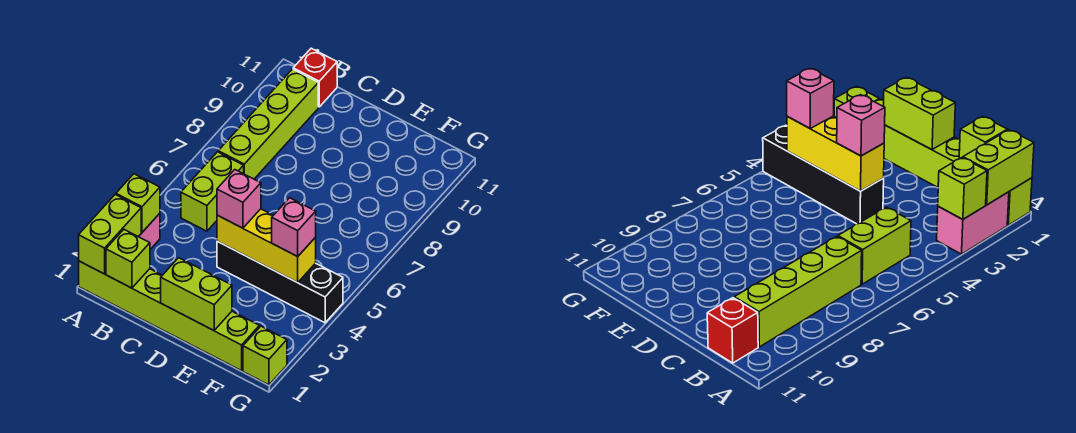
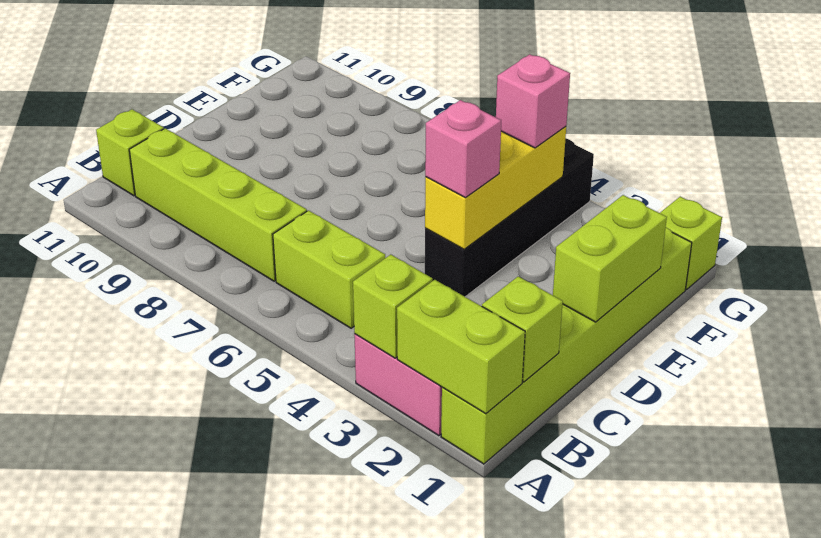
red 1x1 brick [293,48,337,107] -> lime 1x1 brick [96,109,164,196]

